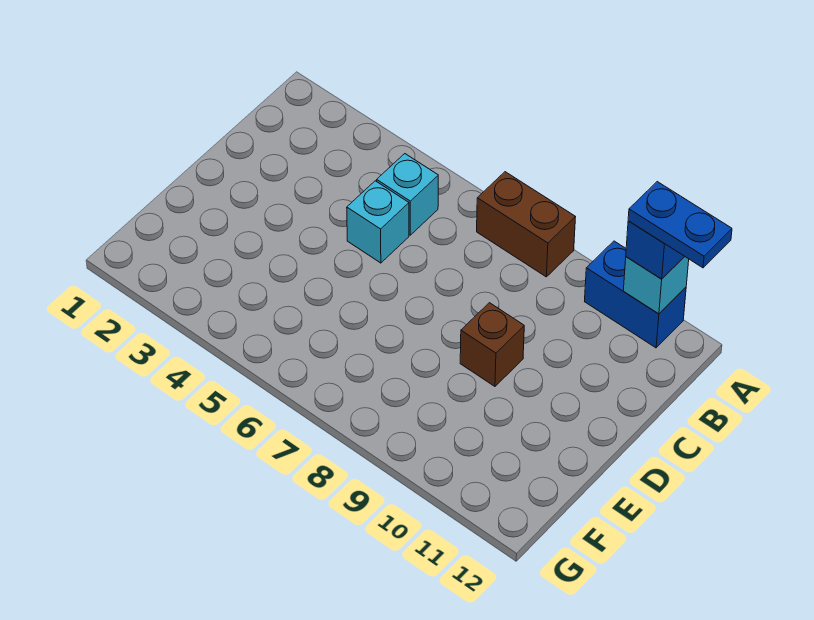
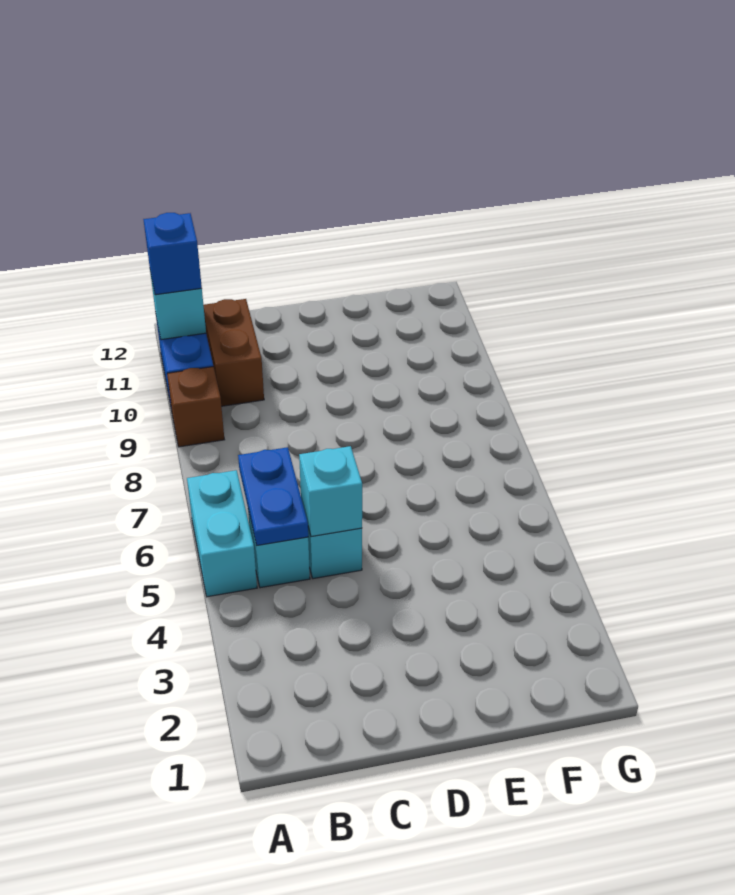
none -> cyan 1x2 brick [187,470,257,597]
brown 1x2 brick [477,172,575,277] -> brown 1x2 brick moved to [203,299,264,406]
blue 1x2 plate [628,182,732,268] -> blue 1x2 plate moved to [238,447,308,545]
none -> cyan 1x1 brick [299,446,362,537]
brown 1x1 brick [460,303,524,386] -> brown 1x1 brick moved to [167,367,224,447]

